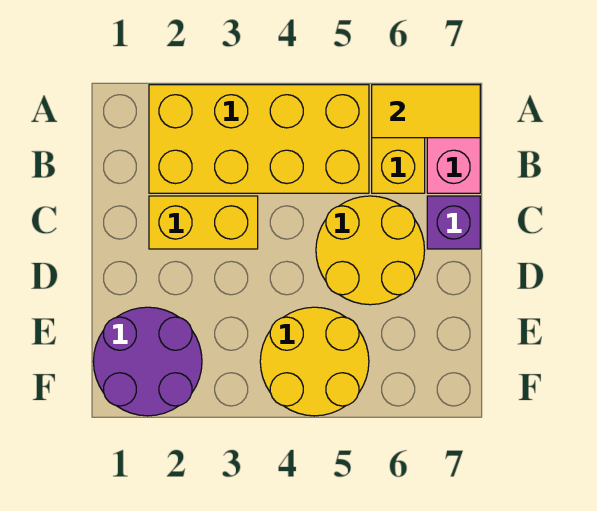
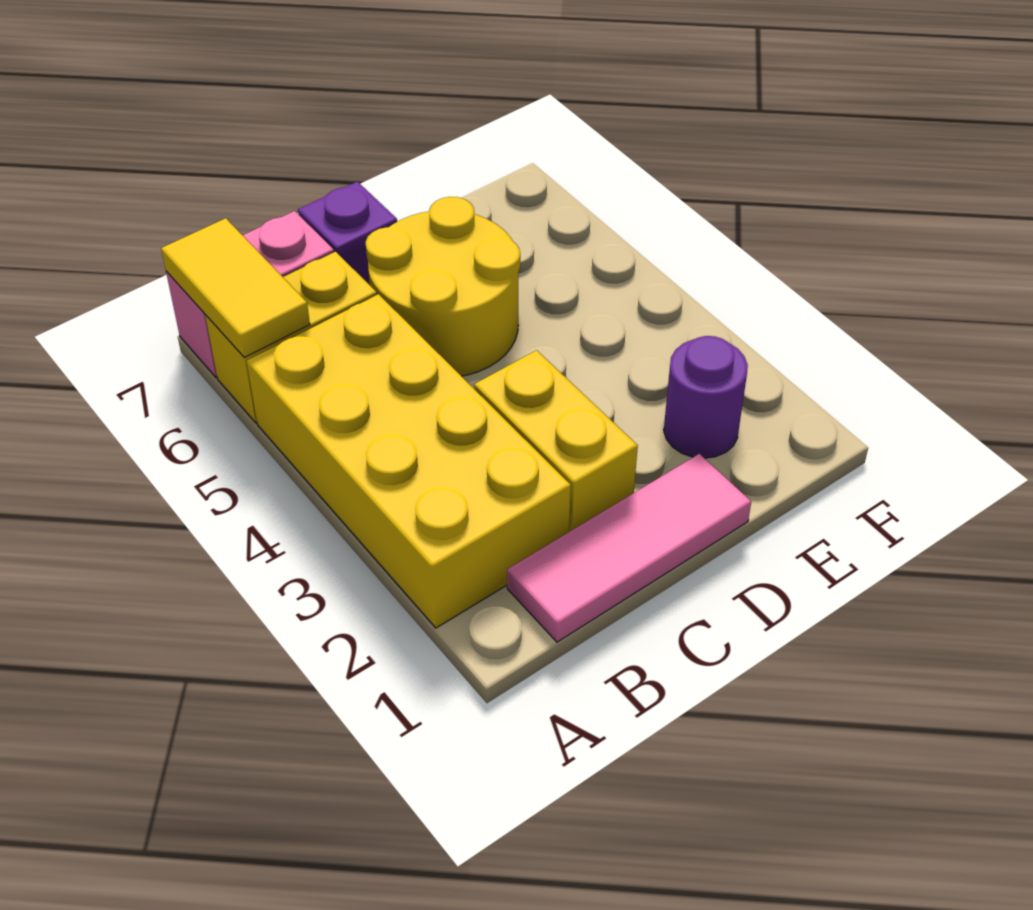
none -> pink 1x3 tile [507,454,751,642]
purple 2x2 round brick [93,307,202,416] -> purple 1x1 round brick [664,336,748,458]
yellow 2x2 round brick [260,307,369,416] -> none

